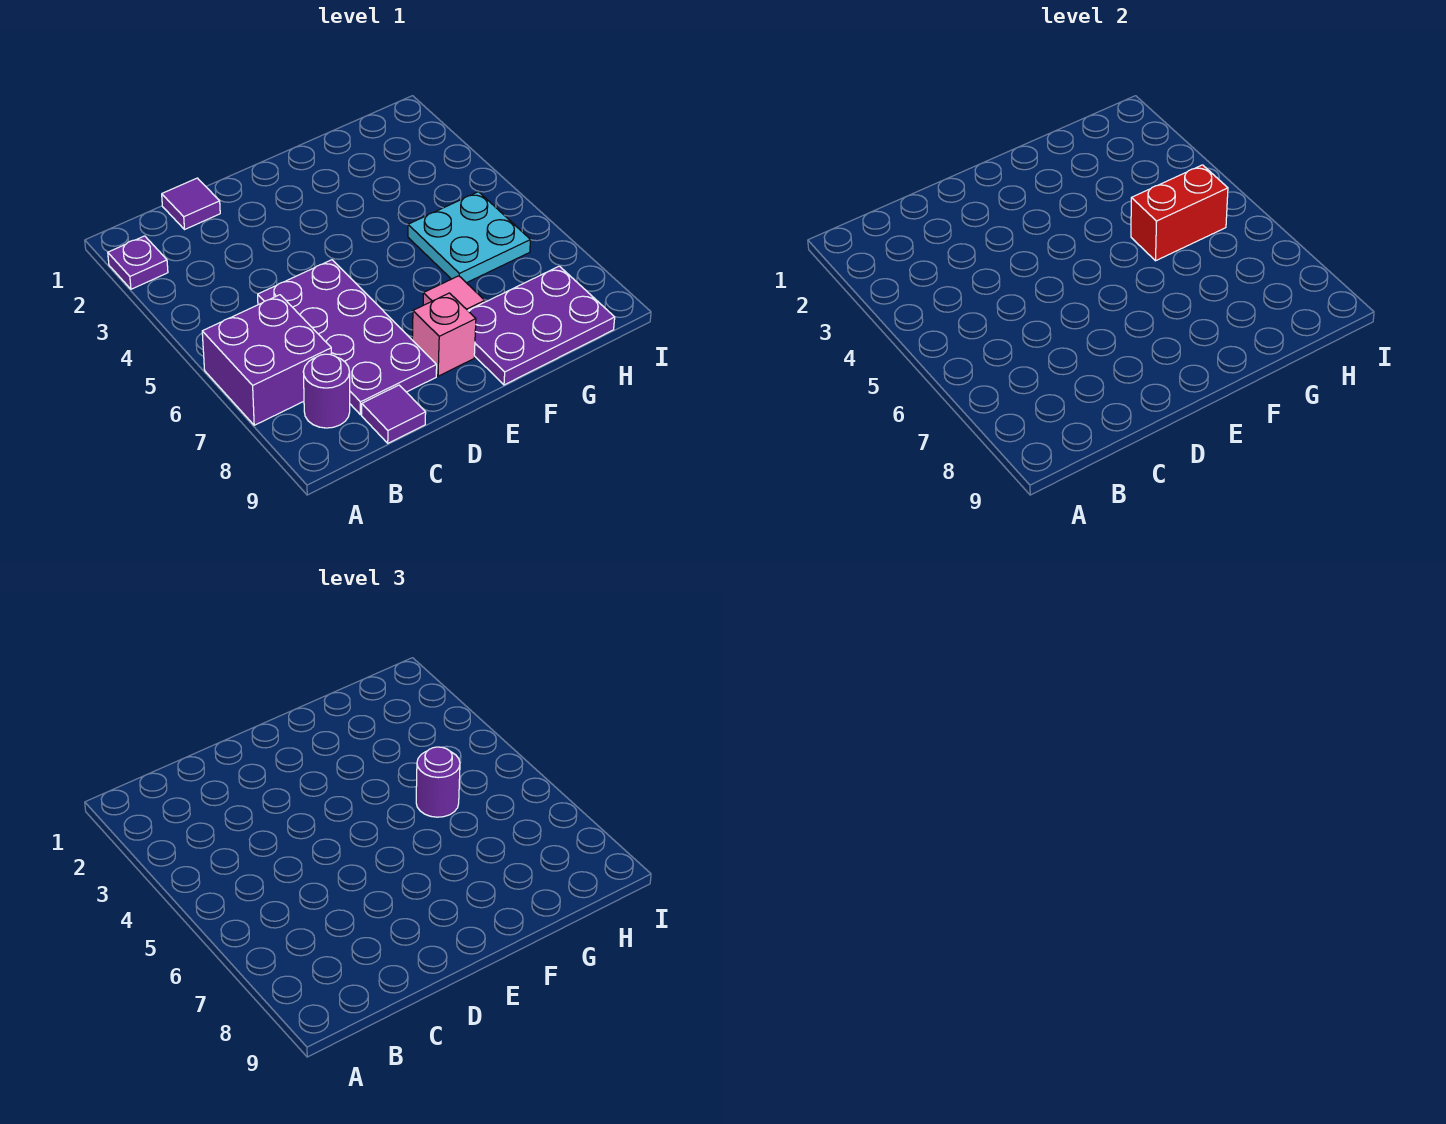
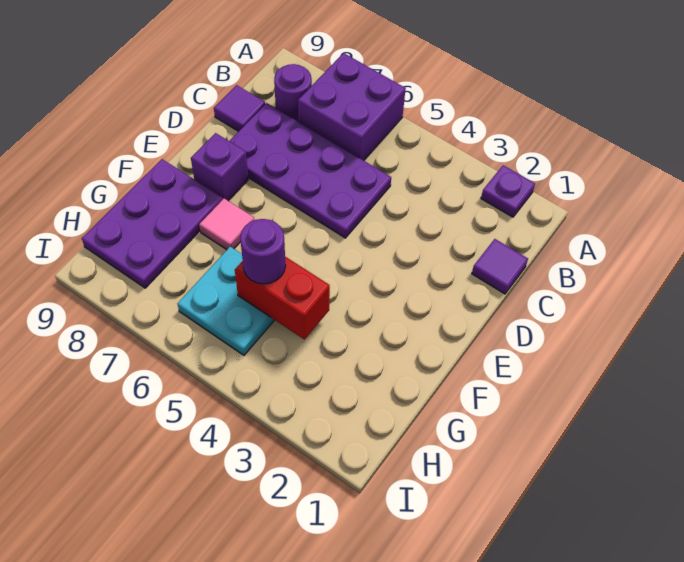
pink 1x1 brick [412,293,476,376] -> purple 1x1 brick [191,133,248,201]
red 1x2 brick [1131,165,1228,261] -> red 1x2 brick turned to [235,257,330,340]

